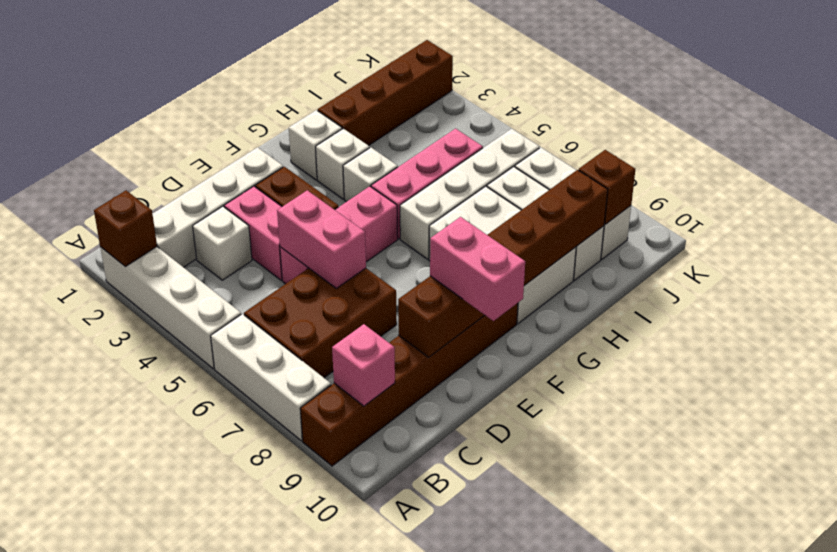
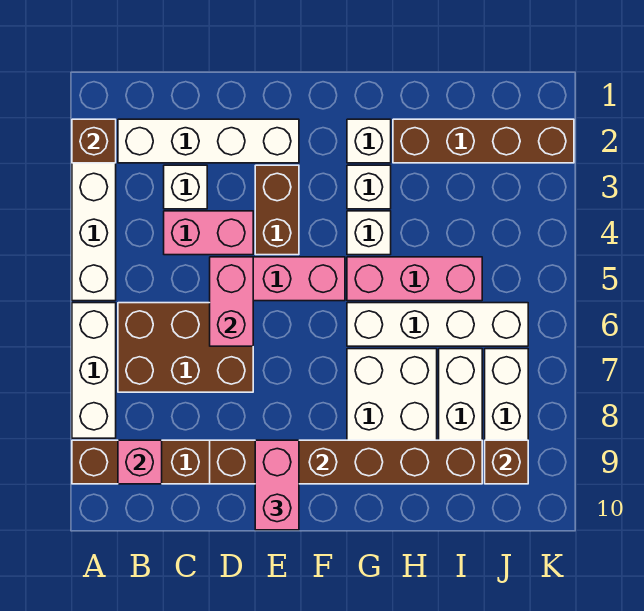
pink 1x2 brick [224,186,282,280] -> pink 1x2 brick turned to [164,211,253,255]

